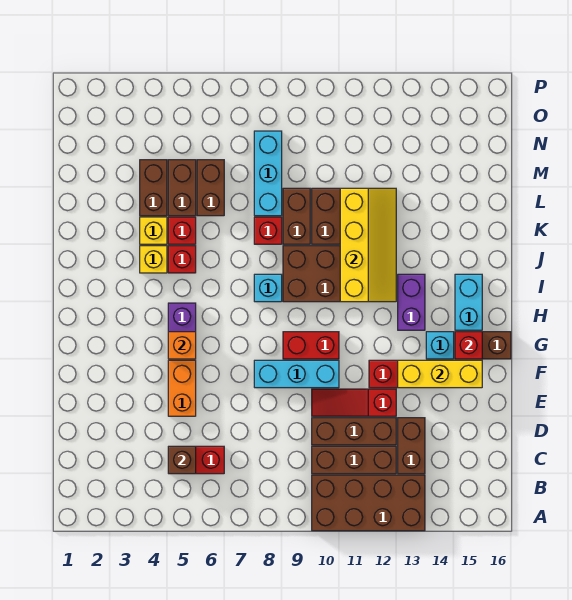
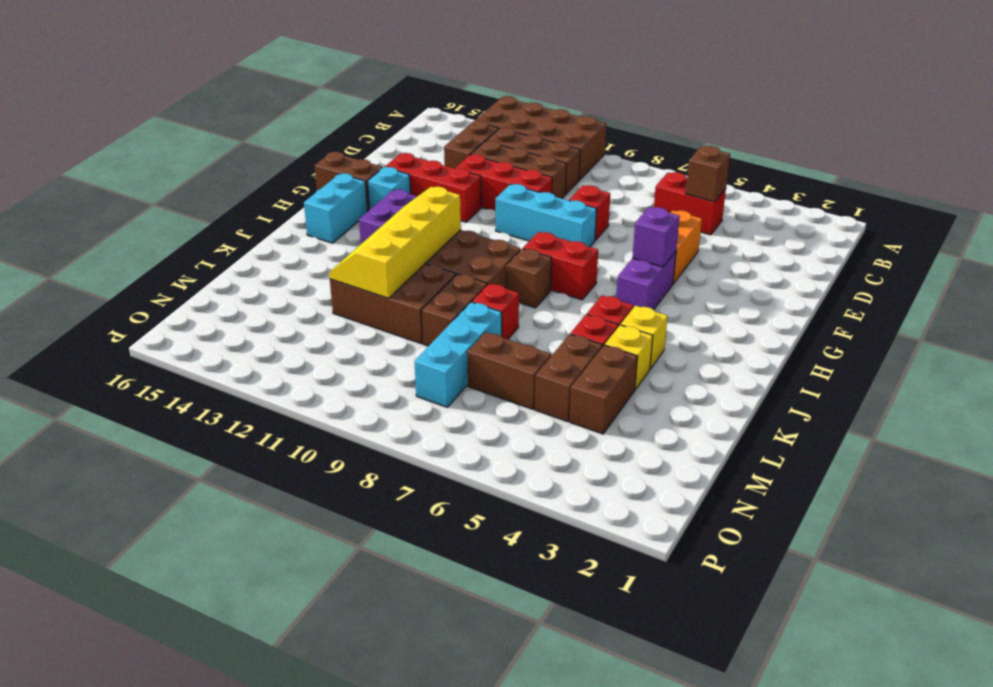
red 1x3 slope [312,389,396,416] -> red 1x3 brick [455,154,552,211]
yellow 1x3 brick [398,360,482,388] -> none
orange 1x1 brick [168,332,196,359] -> purple 1x1 brick [632,207,680,267]
red 1x2 brick [283,332,339,359] -> red 1x2 brick moved to [523,232,598,300]
red 1x1 brick [455,332,482,359] -> red 1x1 brick moved to [569,185,610,240]
cyan 1x1 brick [254,274,282,302] -> brown 1x1 brick [507,249,552,308]
brown 1x2 brick [197,160,224,216] -> brown 1x2 brick turned to [468,332,551,409]

